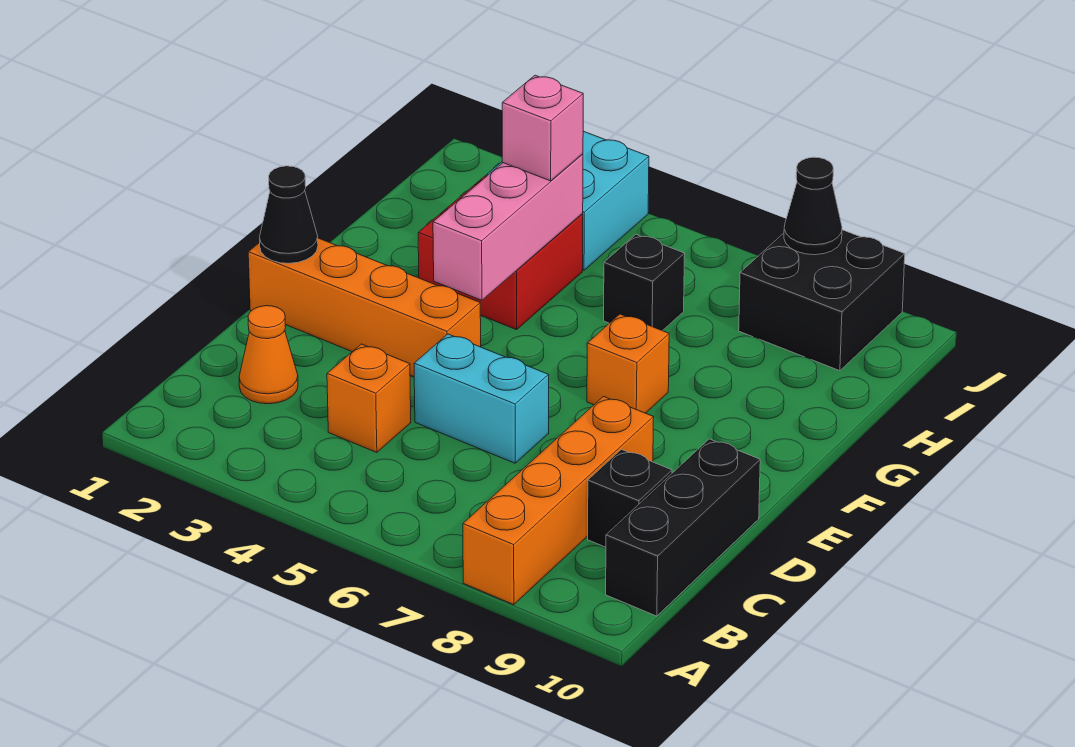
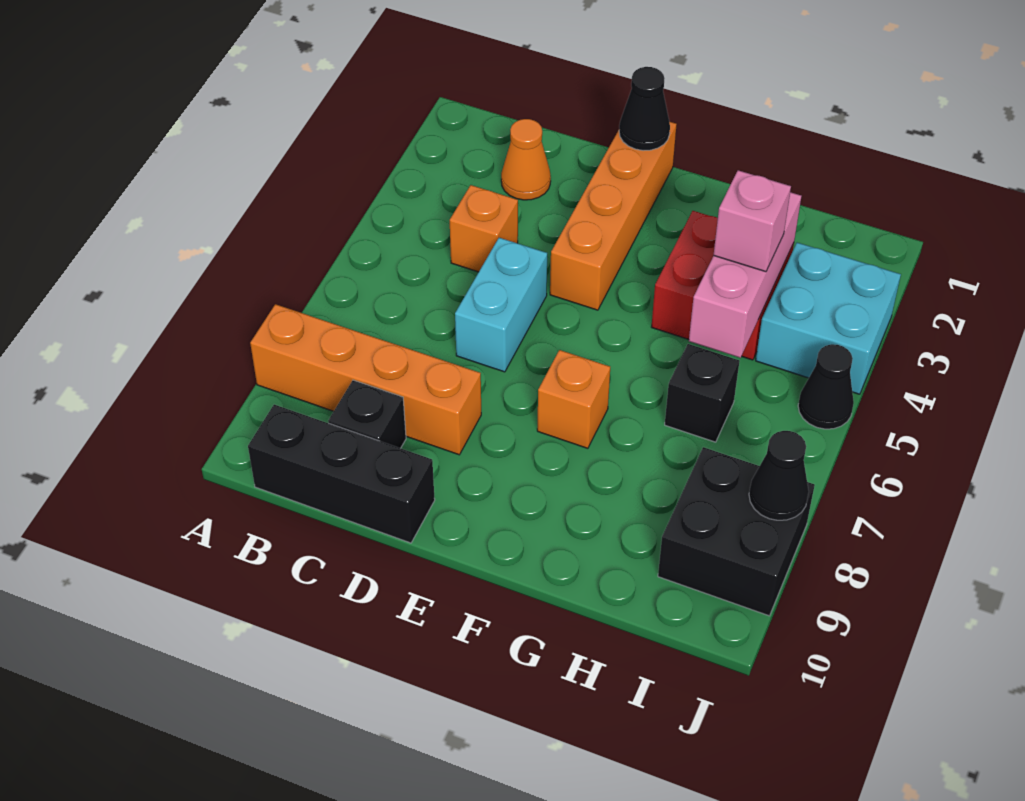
pink 1x3 brick [433,154,583,300] -> pink 1x3 brick turned to [689,192,801,358]
none -> black 1x1 cone [798,344,854,429]

